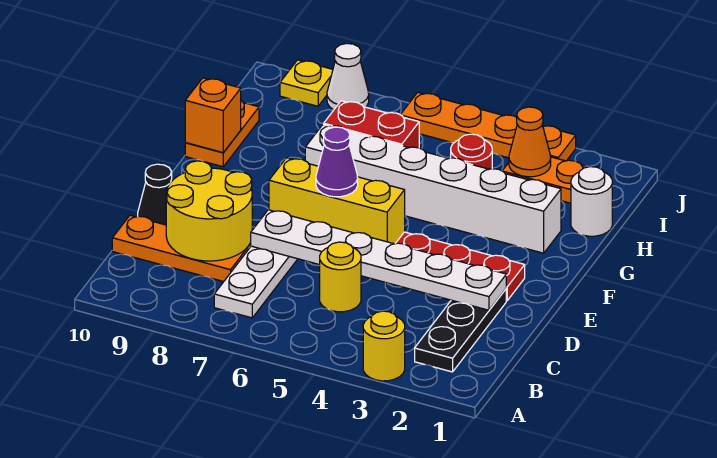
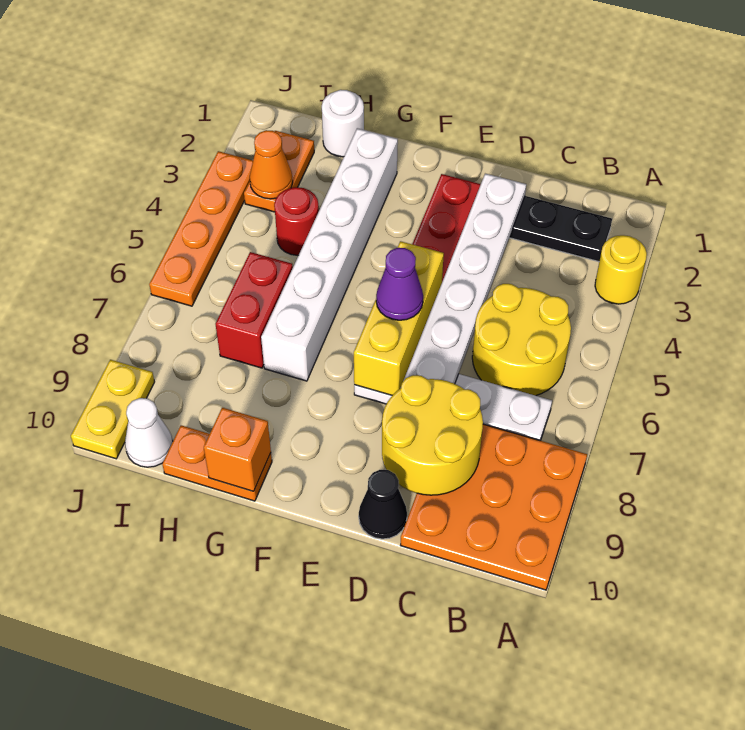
yellow 1x1 round brick [320,242,361,312] -> yellow 2x2 round brick [472,284,571,396]
orange 1x3 plate [112,215,248,282] -> orange 3x3 plate [401,424,587,590]
white 1x1 cone [327,43,369,110] -> white 1x1 cone moved to [125,398,173,467]
yellow 1x1 plate [280,60,333,106] -> yellow 1x2 plate [71,360,154,459]

